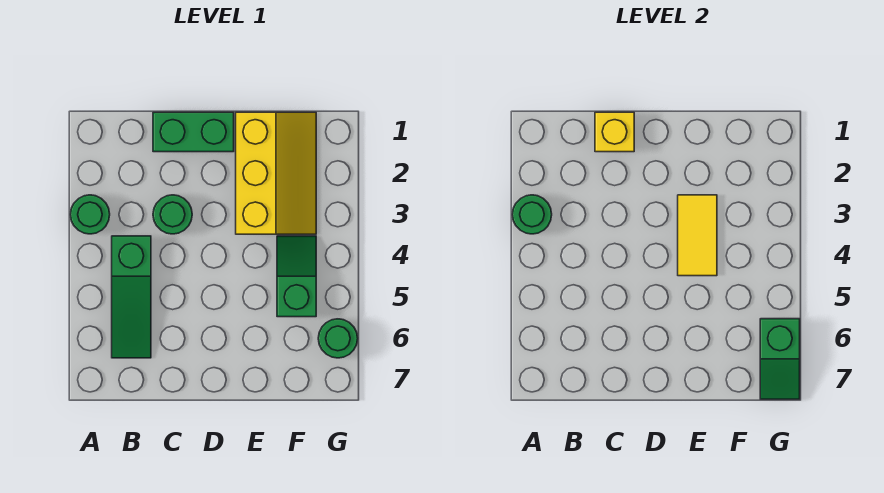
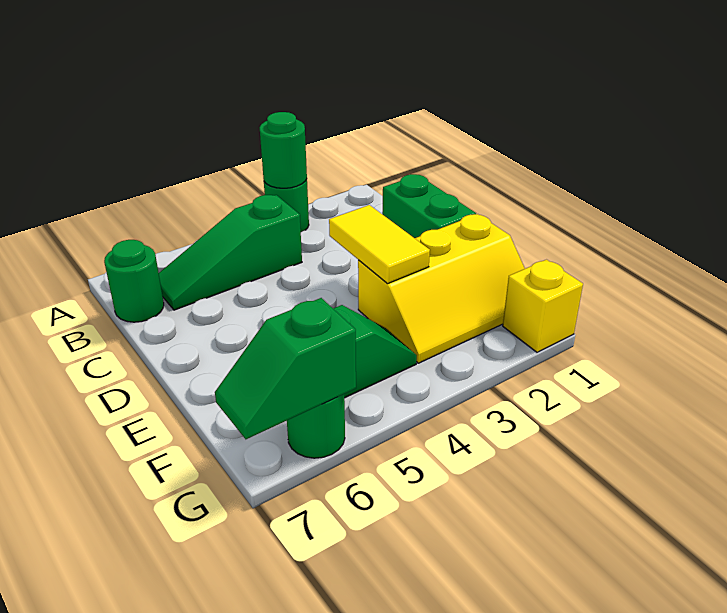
yellow 1x1 brick [595,112,634,152] -> yellow 1x1 brick moved to [503,260,583,352]
green 1x1 round brick [153,195,192,234] -> green 1x1 round brick moved to [104,240,164,322]
yellow 1x2 tile [678,195,717,276] -> yellow 1x2 tile turned to [329,205,430,284]

